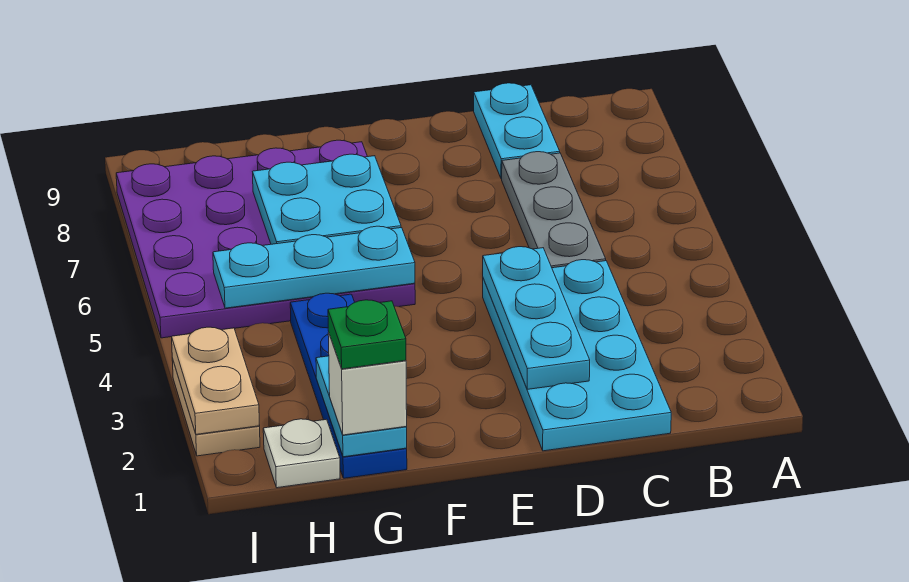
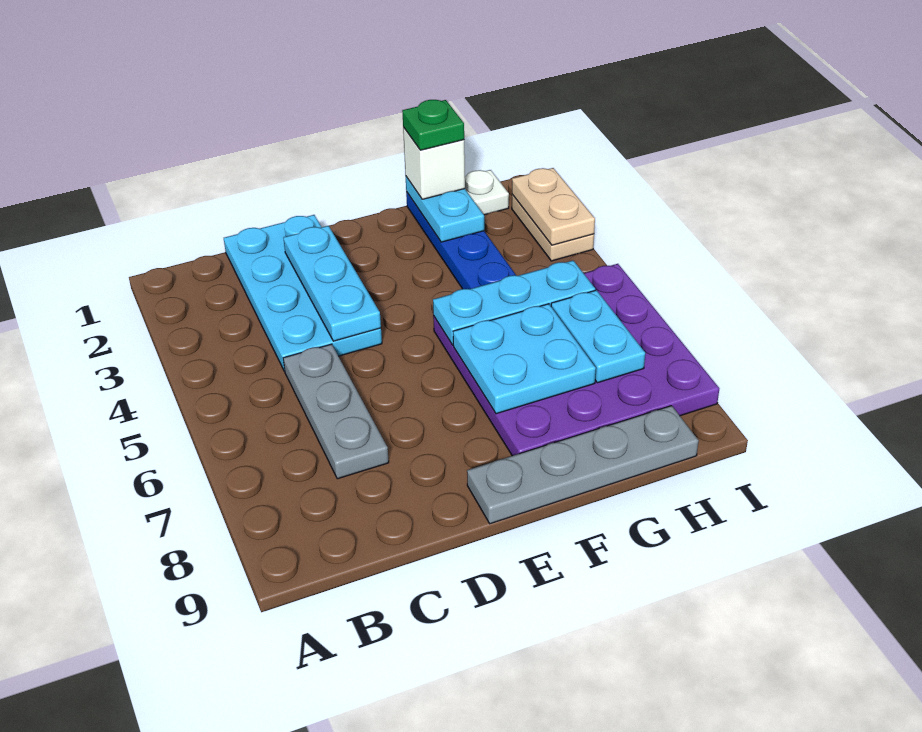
cyan 1x2 plate [474,83,560,179] -> cyan 1x2 plate moved to [551,290,645,383]
none -> grey 1x4 plate [467,406,699,524]

